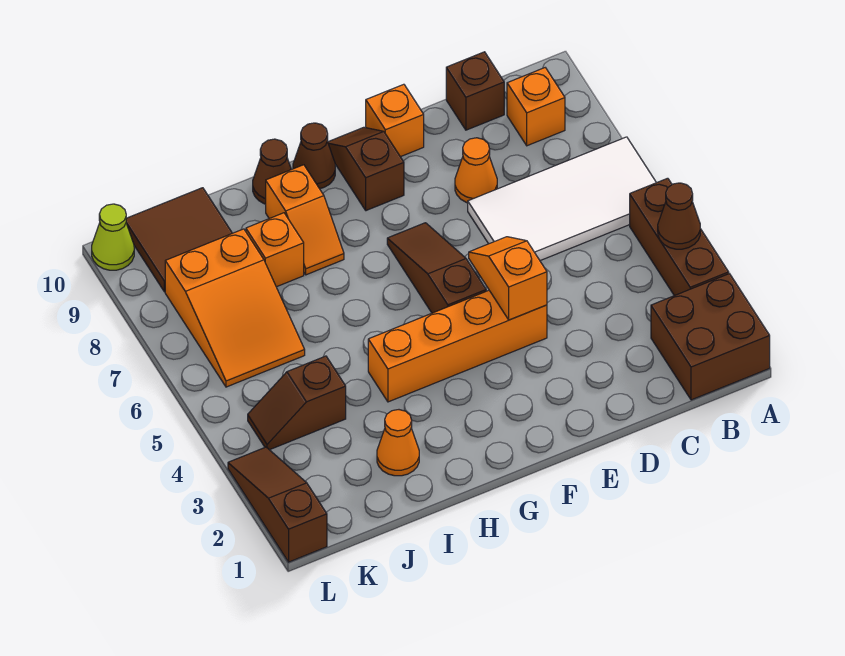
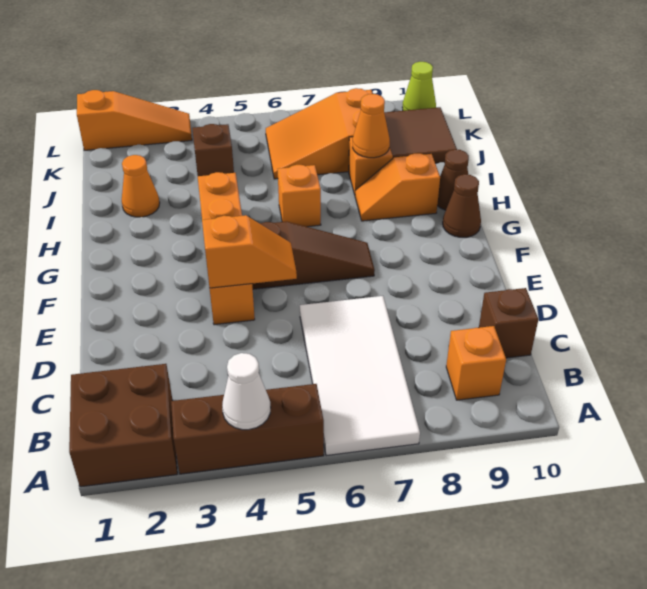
brown 1x1 cone [658,183,700,249] -> white 1x1 cone [222,353,271,430]
orange 1x1 cone [455,138,497,203] -> orange 1x1 cone moved to [353,94,390,158]
orange 1x1 brick [366,84,424,157] -> orange 1x1 brick moved to [278,165,321,227]
brown 1x2 slope [328,127,404,211] -> none
brown 1x3 slope [228,447,327,562] -> orange 1x3 slope [77,90,192,150]

